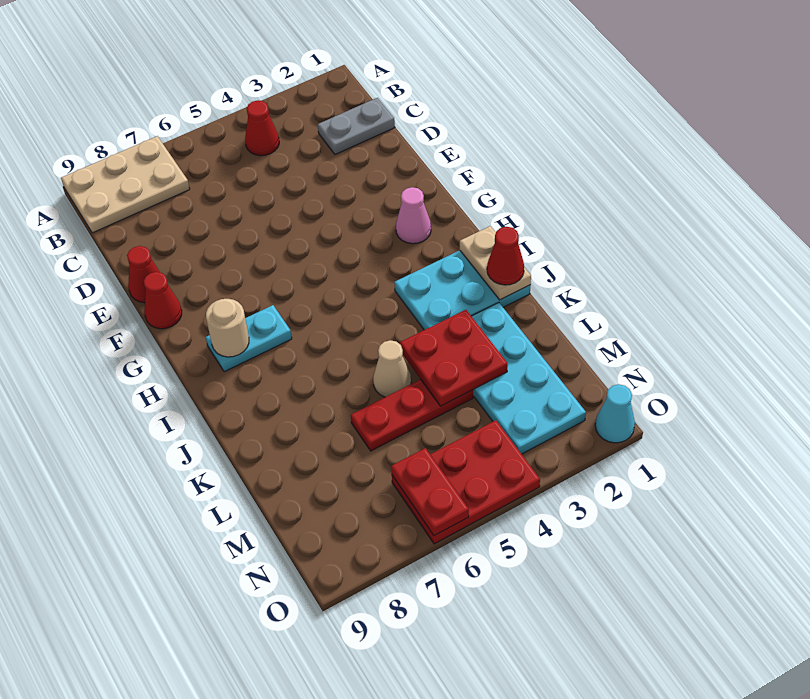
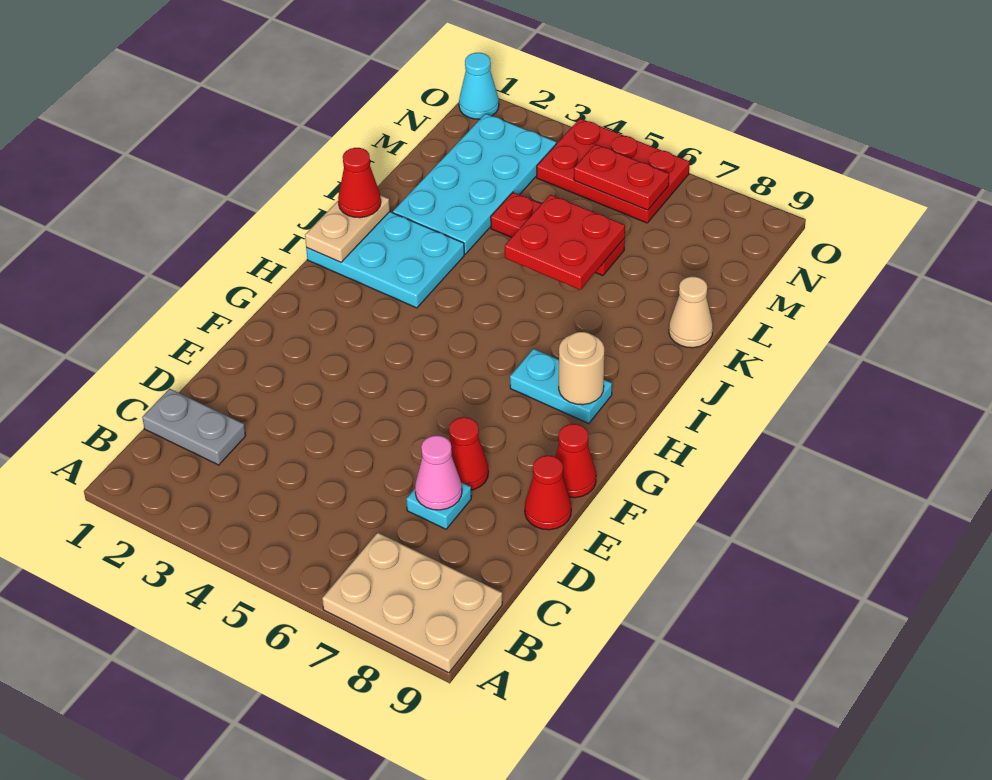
red 1x1 cone [245,100,279,156] -> red 1x1 cone moved to [449,417,488,490]
none -> cyan 1x1 plate [406,482,471,529]
pink 1x1 cone [396,187,431,244] -> pink 1x1 cone moved to [415,436,462,510]
red 2x2 plate [400,310,508,406] -> red 2x2 plate moved to [505,195,625,290]
tan 1x1 cone [373,340,411,397] -> tan 1x1 cone moved to [669,277,713,348]
red 1x2 plate [391,448,469,536] -> red 1x2 plate turned to [574,144,669,210]

